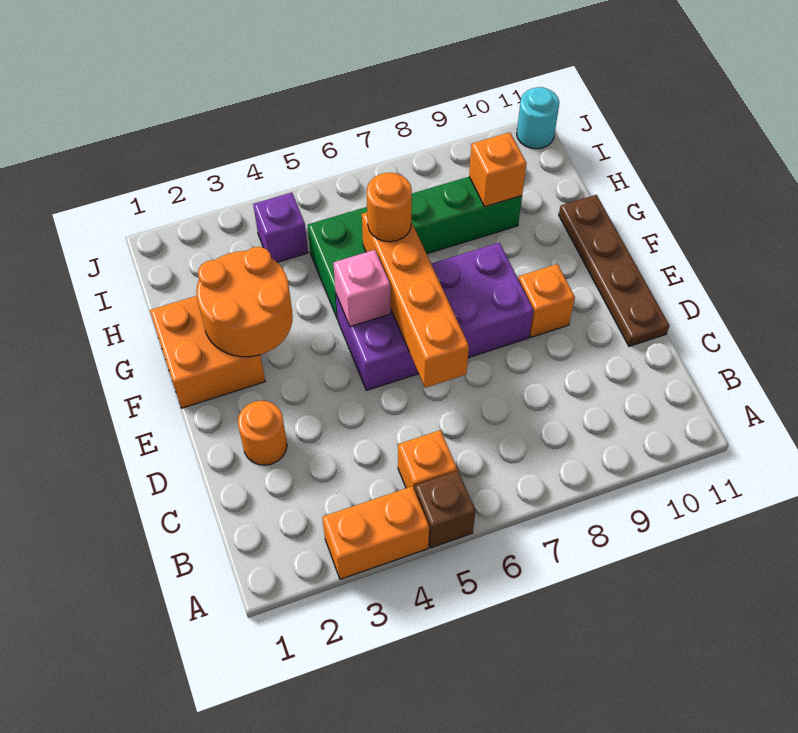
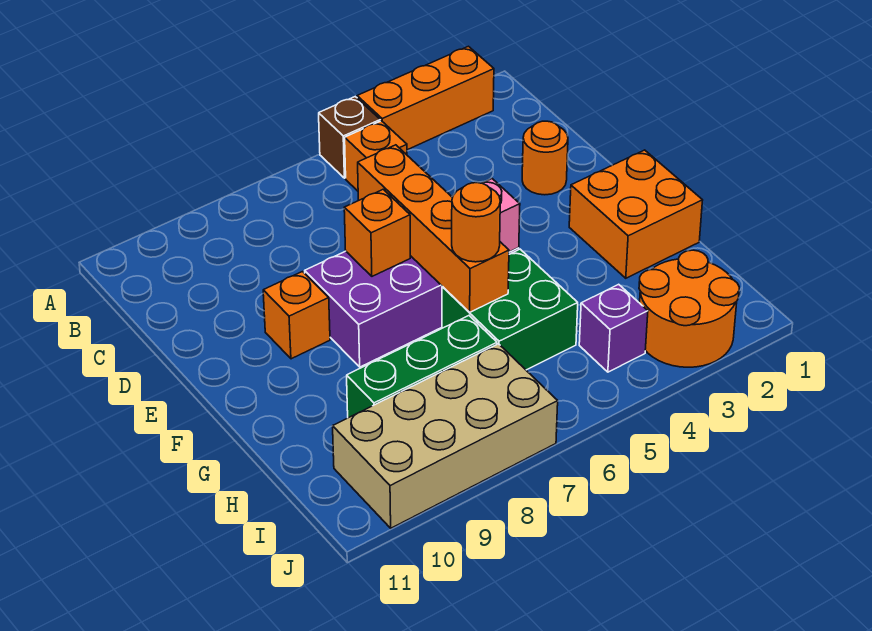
orange 1x2 brick [322,486,429,579] -> orange 1x3 brick [357,46,494,150]
brown 1x4 plate [559,195,669,346] -> none
orange 2x2 round brick [196,247,293,357] -> orange 2x2 round brick moved to [639,250,739,367]
orange 1x1 brick [469,132,527,207] -> orange 1x1 brick moved to [344,189,410,276]
none -> tan 2x4 brick [333,344,558,528]
cyan 1x1 round brick [517,87,559,149] -> none

